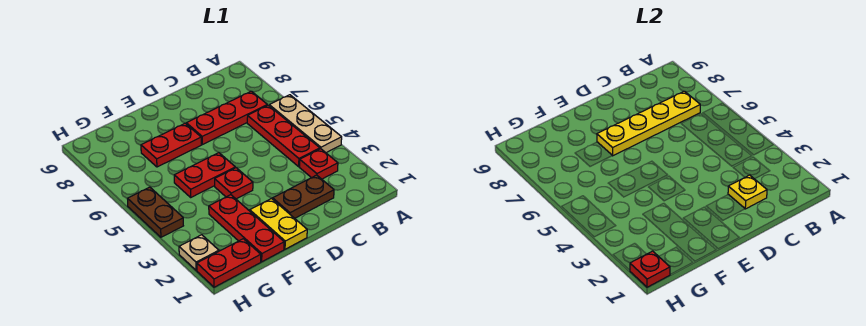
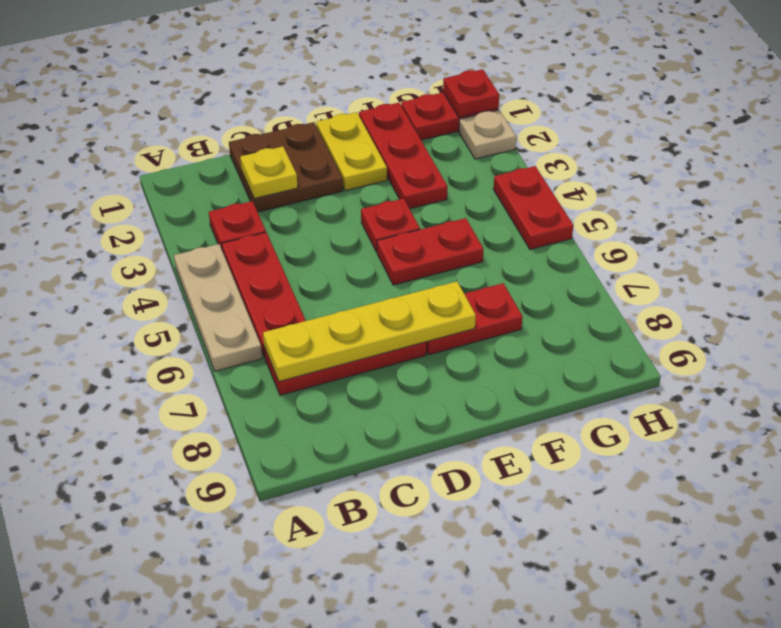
brown 1x2 plate [273,175,334,218] -> brown 2x2 plate [229,122,343,212]
brown 1x2 plate [127,187,183,237] -> red 1x2 plate [493,166,574,249]

